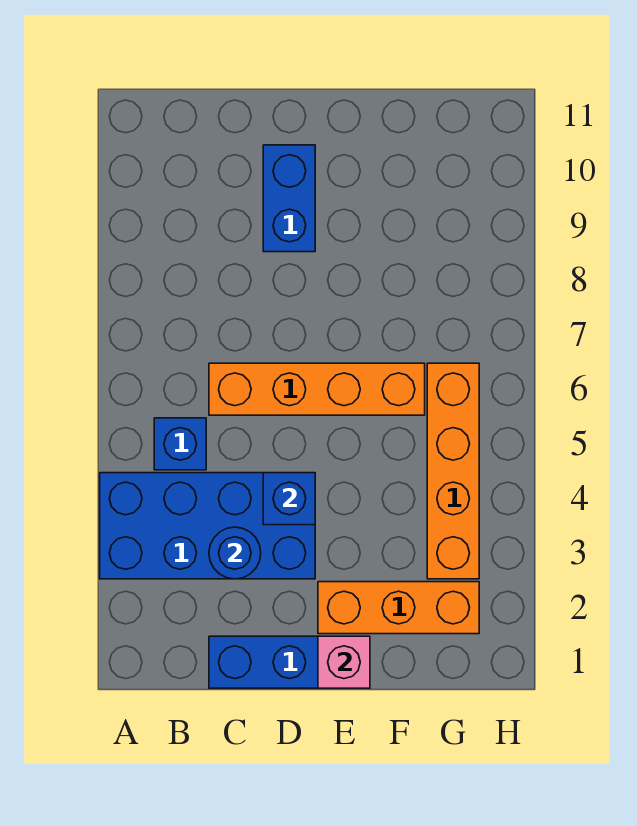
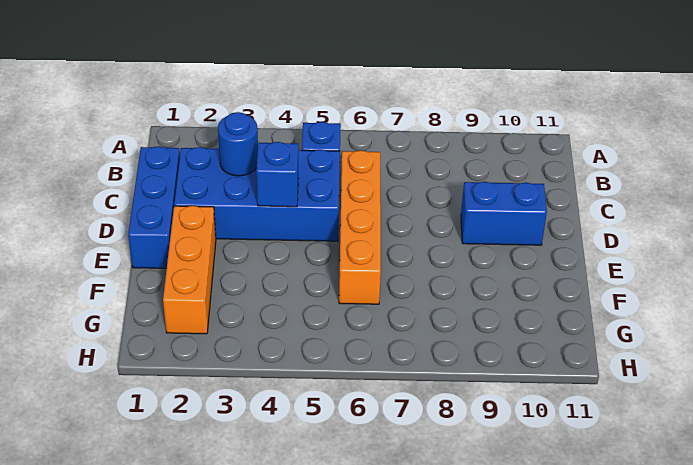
blue 2x4 brick [100,473,315,579] -> blue 2x4 brick turned to [174,147,340,241]
pink 1x1 brick [318,636,370,688] -> none
orange 1x4 brick [427,363,479,579] -> none

